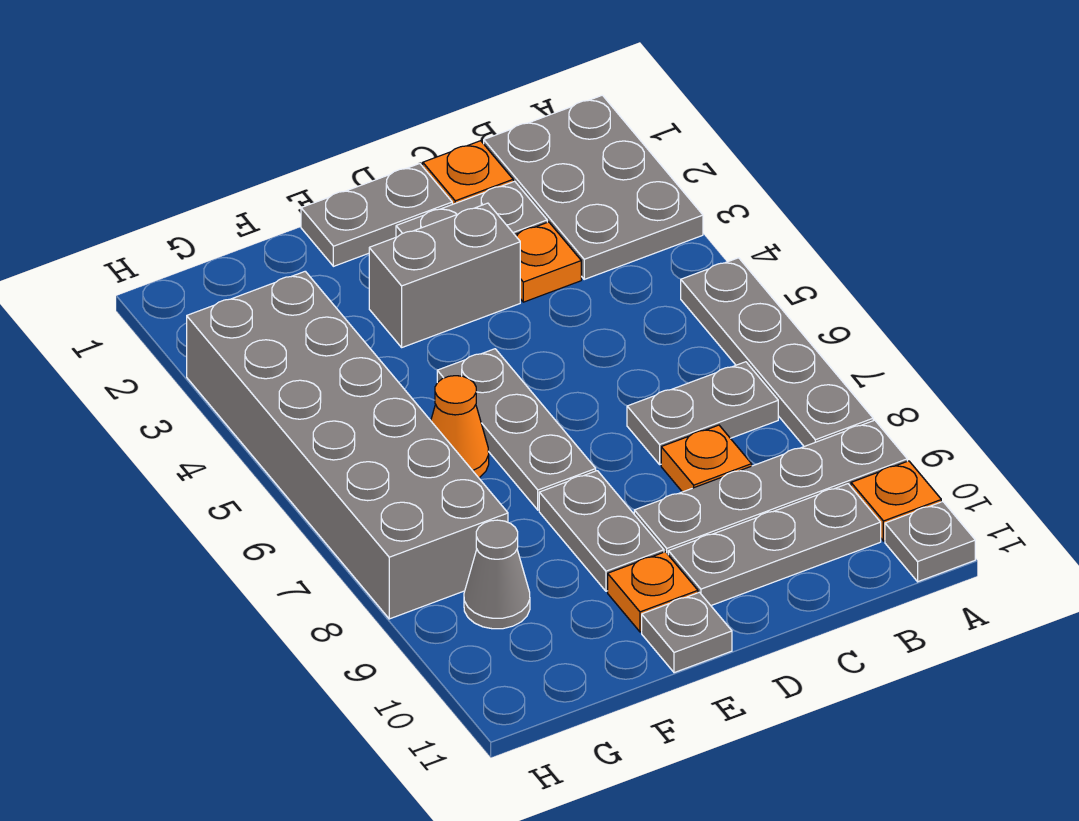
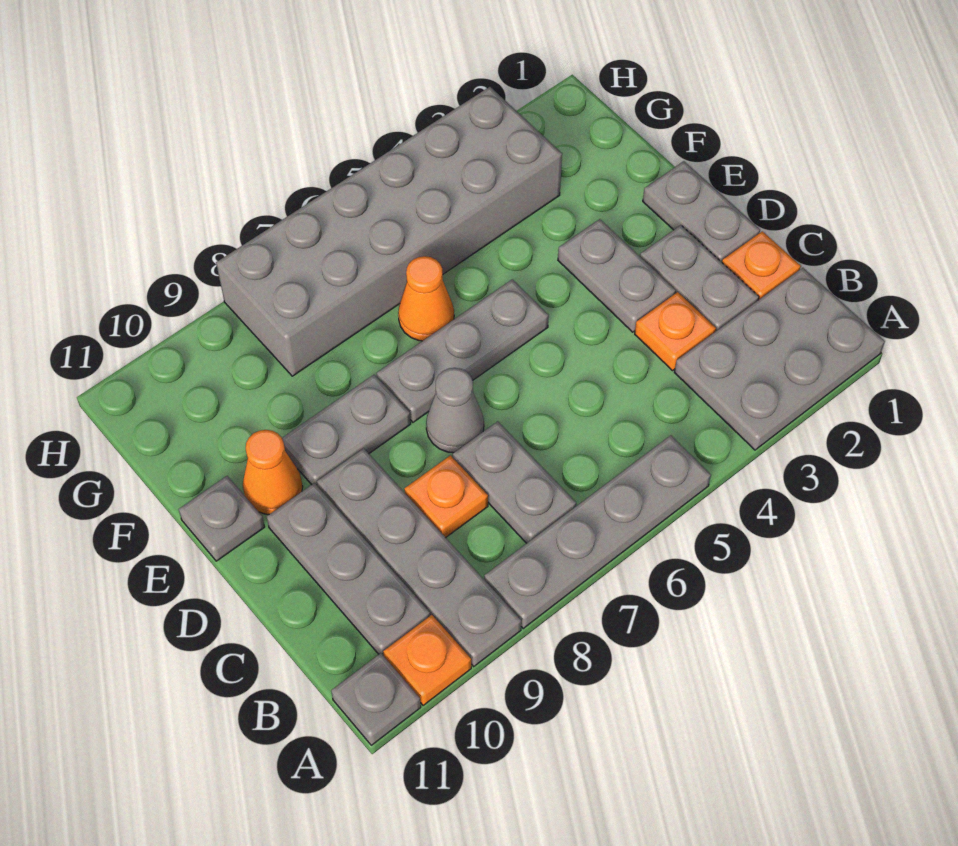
grey 1x2 brick [369,203,520,347] -> grey 1x2 plate [558,219,676,332]
orange 1x1 plate [608,552,698,632] -> orange 1x1 cone [243,430,303,514]
grey 1x1 cone [464,520,530,629] -> grey 1x1 cone moved to [426,368,484,453]

